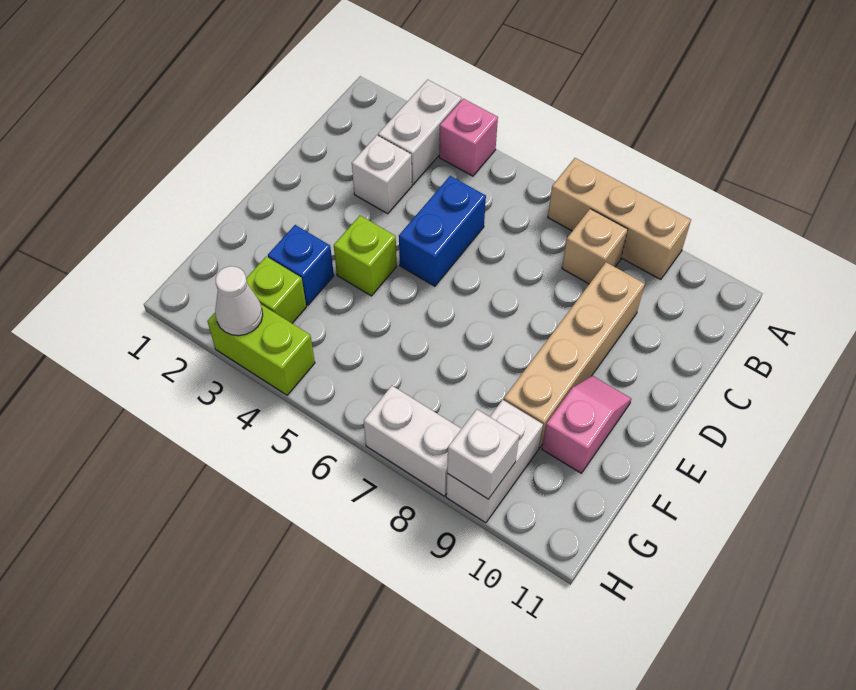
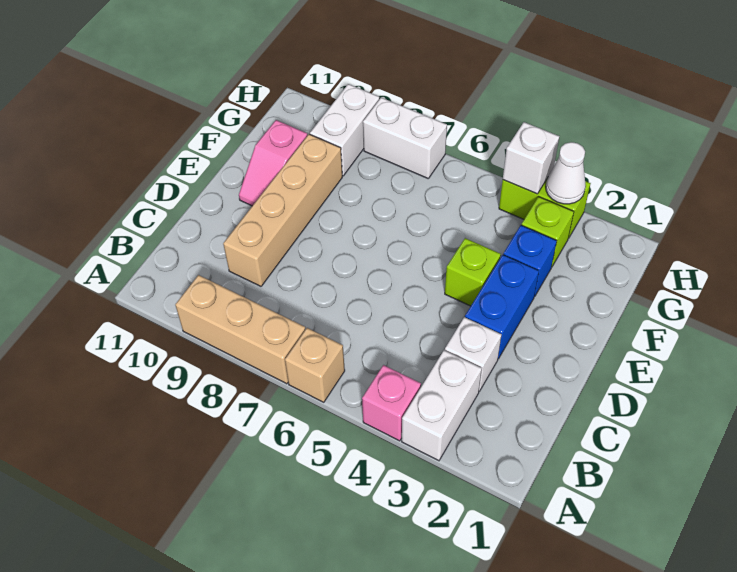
tan 1x1 brick [562,209,628,284] -> tan 1x1 brick moved to [285,328,345,402]
blue 1x2 brick [399,176,486,286] -> blue 1x2 brick moved to [465,255,539,359]
white 1x1 brick [447,409,519,499] -> white 1x1 brick moved to [503,122,559,194]

